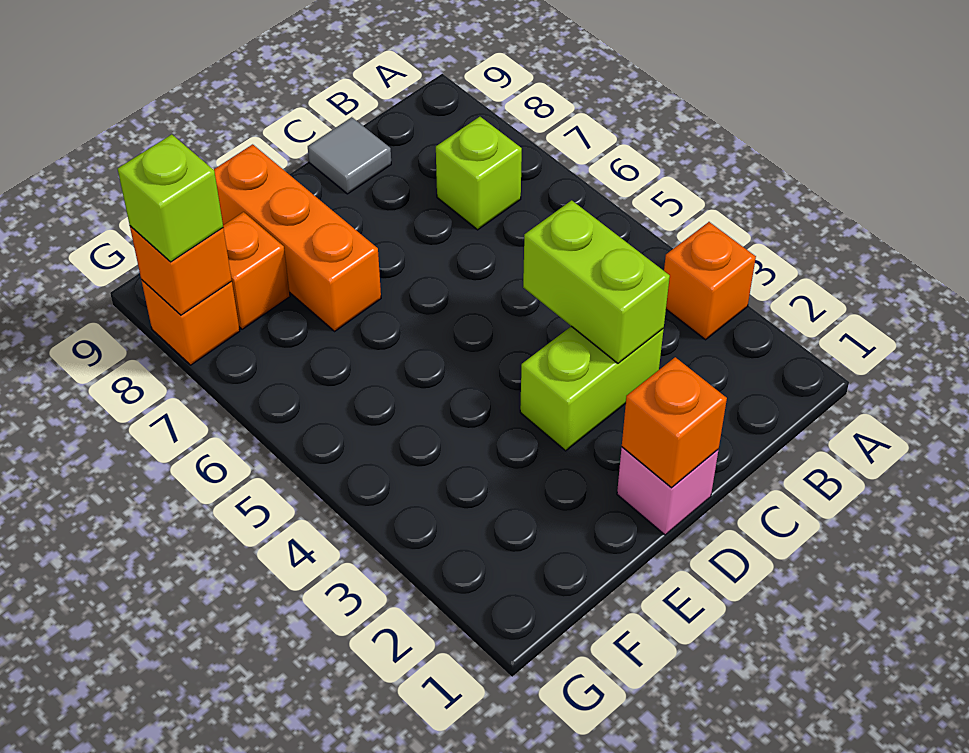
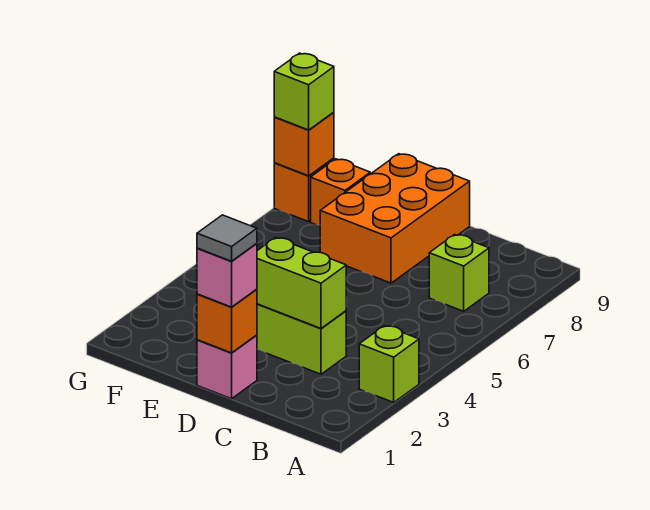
orange 1x1 brick [664,222,756,340] -> lime 1x1 brick [359,326,419,402]
lime 1x2 brick [523,200,670,363] -> lime 1x2 brick turned to [257,238,346,328]
grey 1x1 tile [308,117,391,194] -> grey 1x1 tile moved to [197,215,257,261]
none -> pink 1x1 brick [197,244,257,307]
orange 1x3 brick [214,144,381,331] -> orange 2x3 brick [320,154,470,283]

